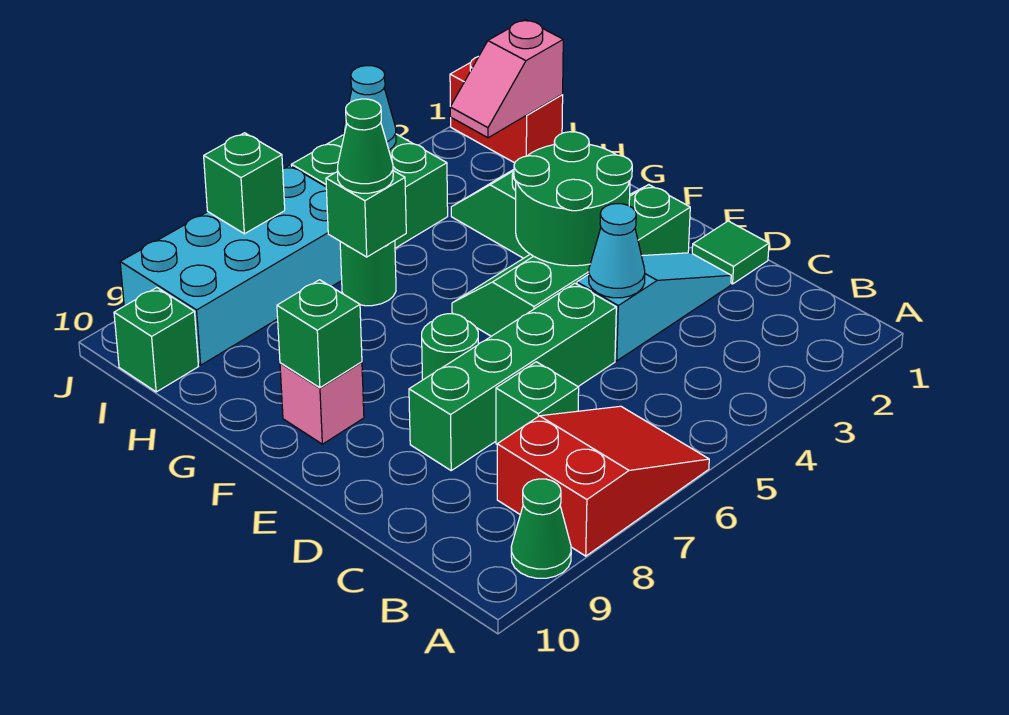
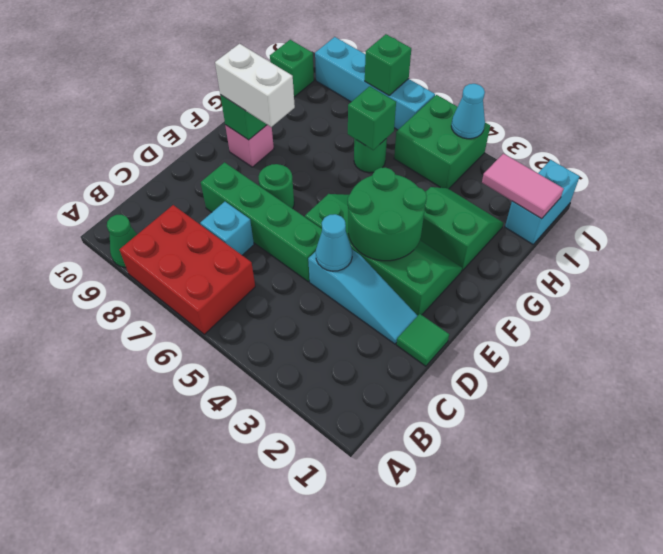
red 2x3 slope [497,406,709,556] -> red 2x3 brick [119,205,255,334]
green 1x1 brick [496,362,579,444] -> cyan 1x1 brick [200,202,254,255]
none -> white 1x2 brick [215,44,295,127]
green 1x1 cone [337,99,393,193] -> none
red 1x2 brick [450,57,563,163] -> cyan 1x2 brick [505,160,580,244]
pink 1x2 slope [450,20,563,138] -> pink 1x2 tile [482,154,564,219]
cyan 2x4 brick [120,166,342,365] -> cyan 1x4 brick [315,37,435,130]

